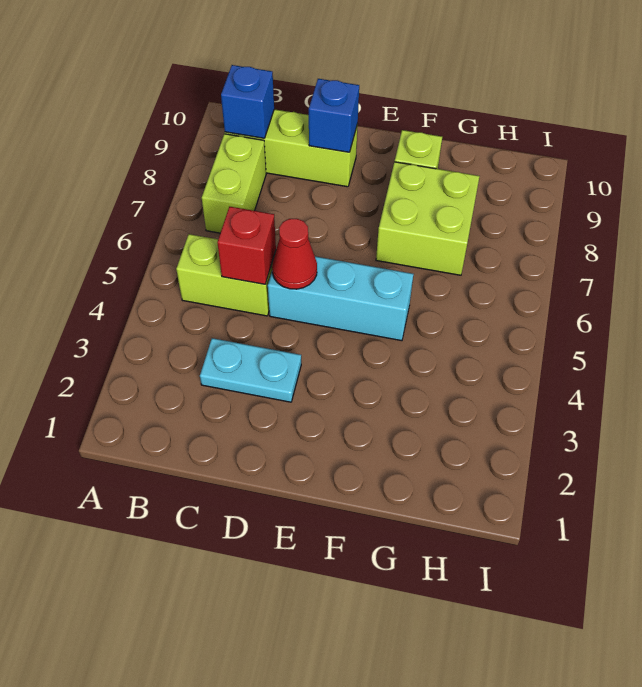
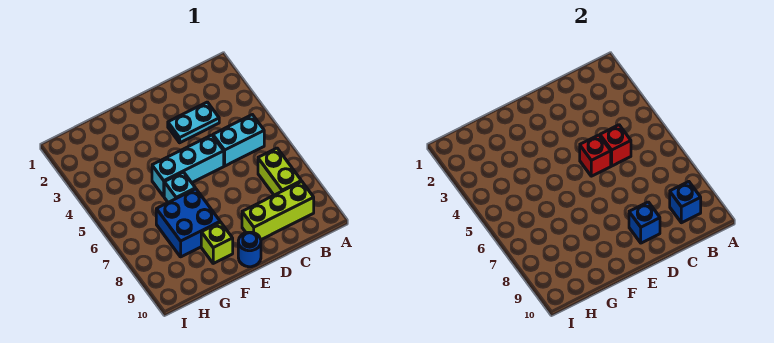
lime 1x2 brick [176,234,273,316] -> cyan 1x2 brick [213,115,264,166]
red 1x1 cone [272,219,317,289] -> red 1x1 brick [580,135,611,176]
none -> blue 1x1 round brick [238,232,261,267]
none -> cyan 1x1 brick [164,172,195,202]
lime 2x2 brick [376,162,480,275] -> blue 2x2 brick [156,189,220,257]

